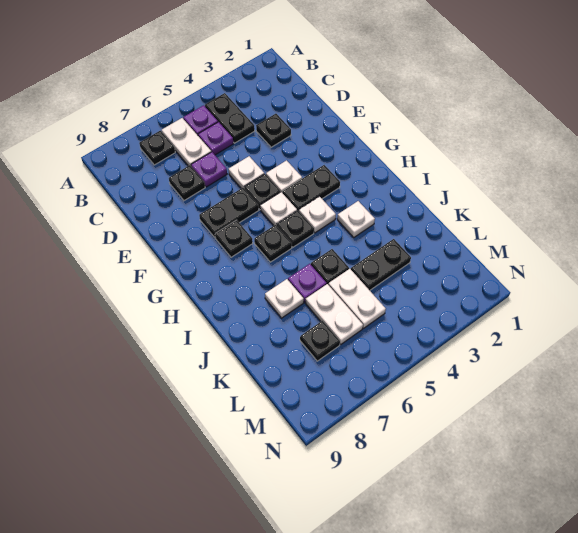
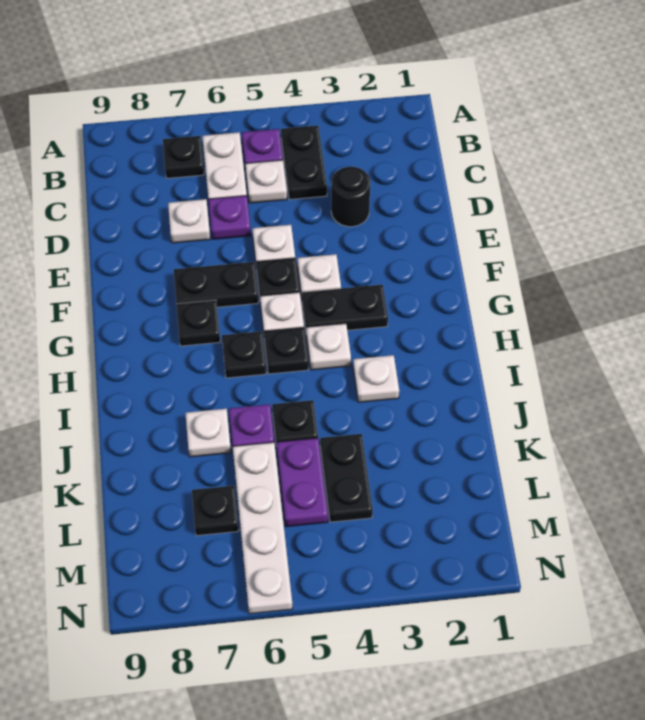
purple 1x1 plate [198,122,233,155] -> white 1x1 plate [245,160,287,203]
black 1x1 plate [256,114,291,147] -> black 1x1 round brick [331,167,370,227]
black 1x1 plate [169,165,205,201] -> white 1x1 plate [168,199,210,243]
black 1x2 plate [351,239,411,290] -> black 1x2 plate turned to [320,434,373,522]
white 1x2 plate [328,269,386,328] -> purple 1x2 plate [277,438,328,527]
white 1x2 plate [305,284,363,344] -> white 1x4 plate [233,442,292,614]

